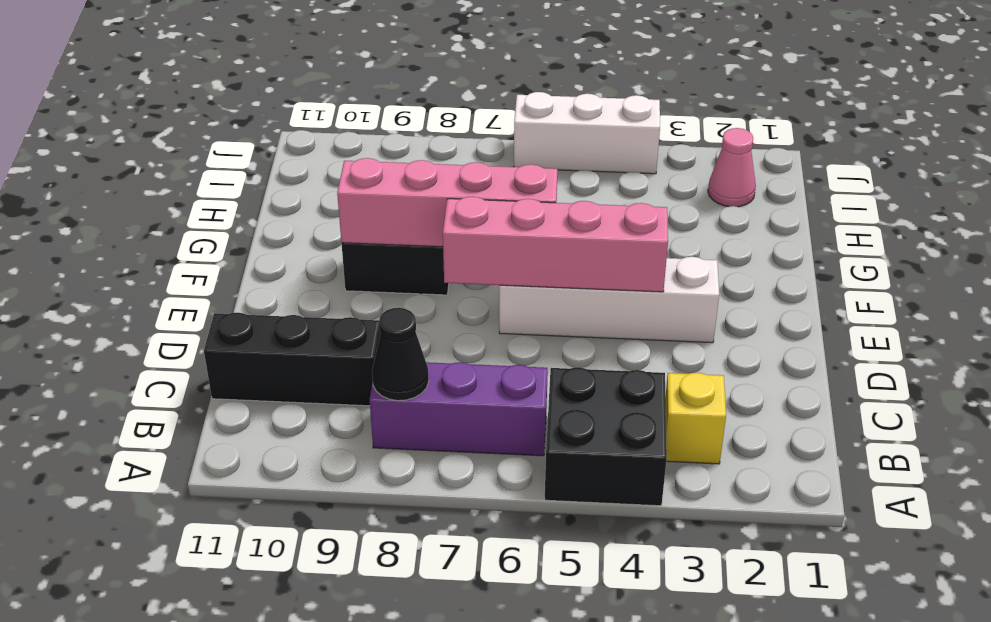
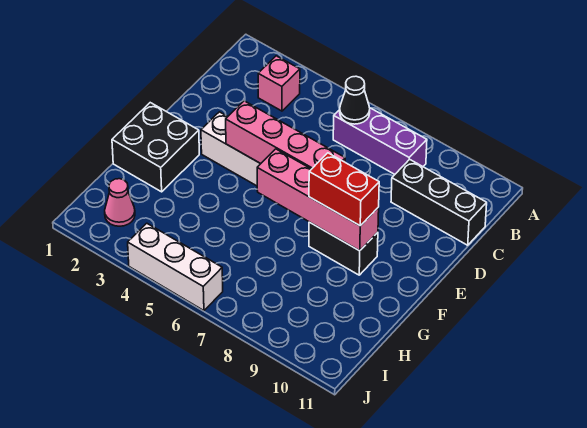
black 2x2 brick [545,367,667,506] -> black 2x2 brick moved to [112,103,199,192]
yellow 1x1 brick [665,373,726,464] -> pink 1x1 brick [258,56,300,111]
black 1x1 cone [372,308,429,401] -> black 1x1 cone moved to [340,76,370,124]
none -> red 1x2 brick [309,153,379,226]

